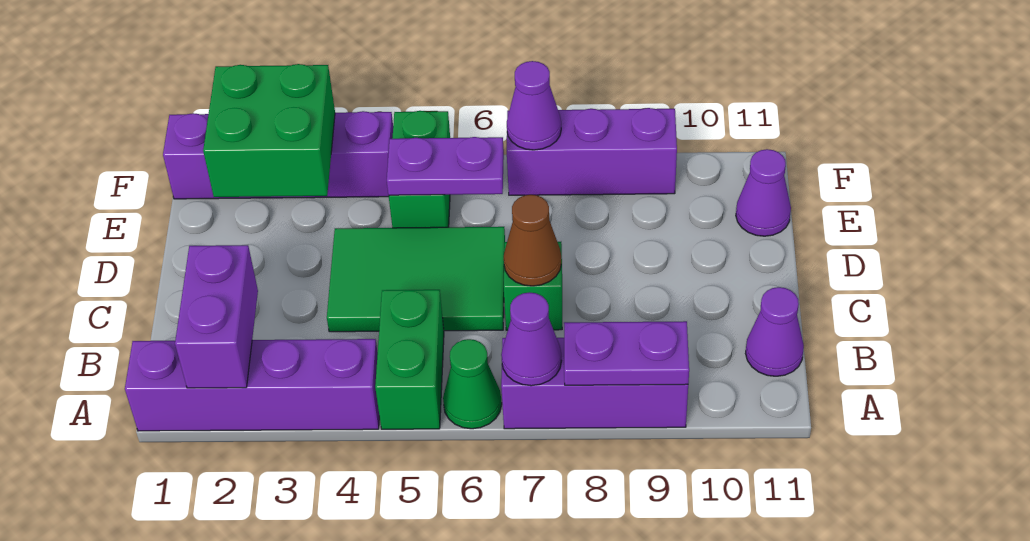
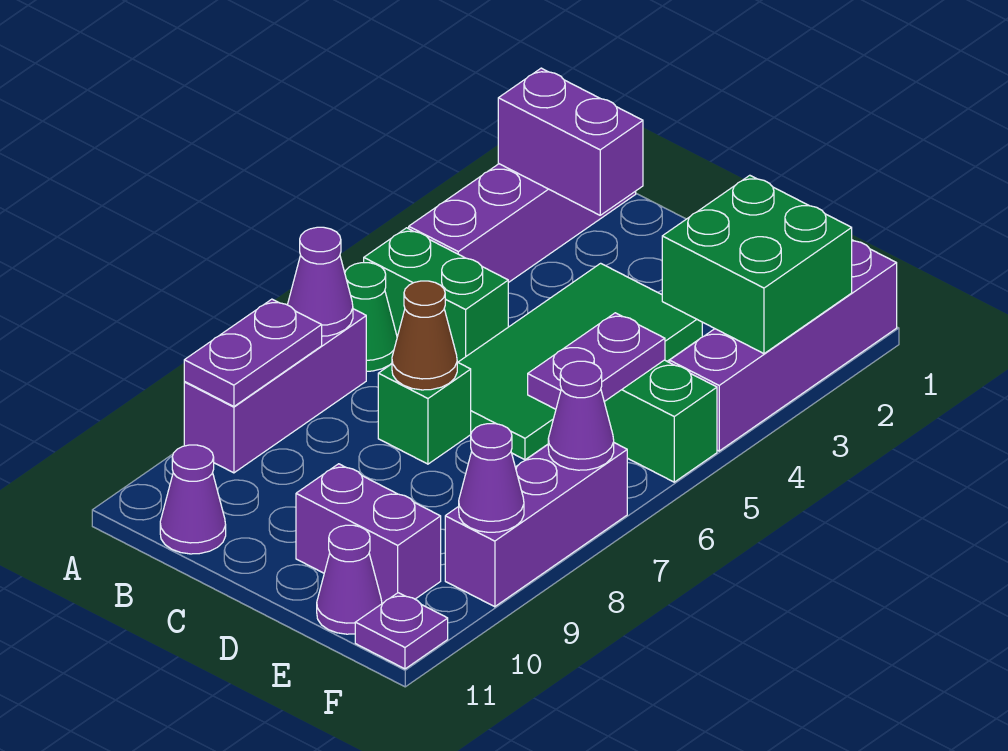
green 2x3 tile [327,227,505,332] -> green 2x4 tile [458,263,702,460]
none -> purple 1x2 brick [296,464,441,603]
none -> purple 1x1 cone [459,424,524,532]
none -> purple 1x1 plate [355,593,448,669]

